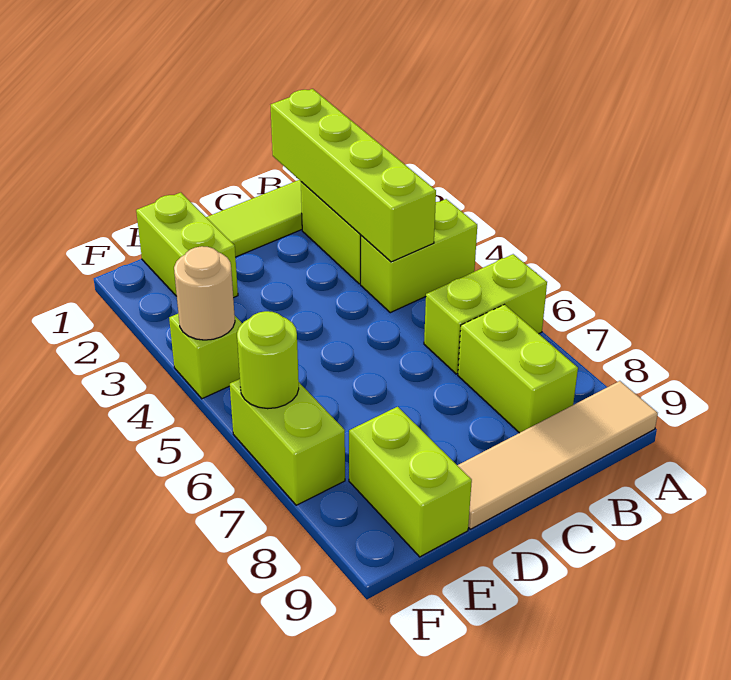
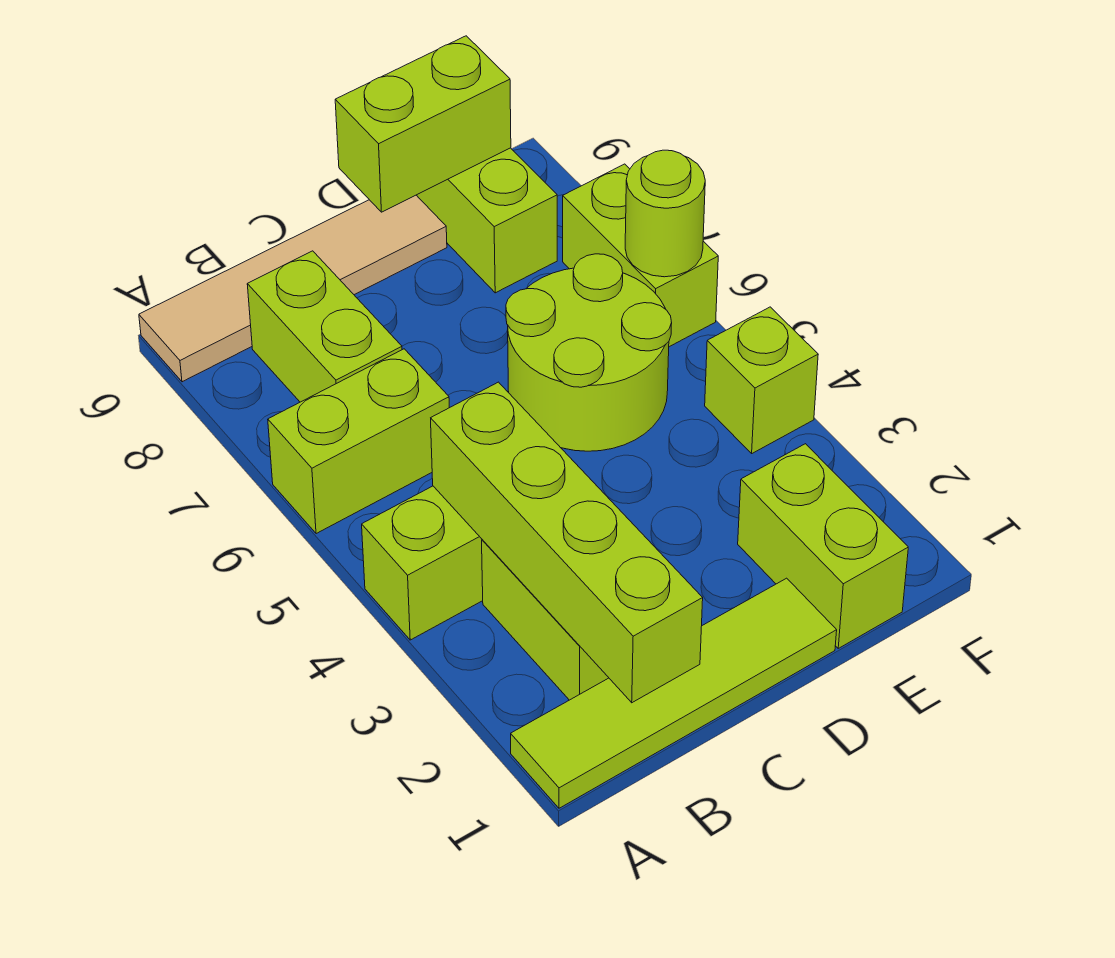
none -> lime 2x2 round brick [506,254,672,451]
none -> lime 1x2 brick [335,36,511,212]
tan 1x1 round brick [174,246,235,340] -> none

